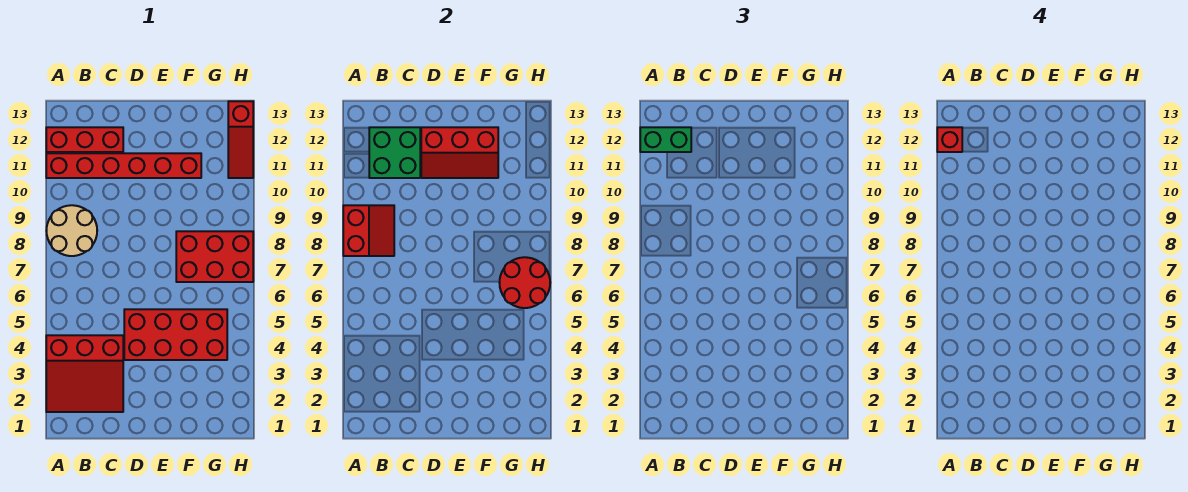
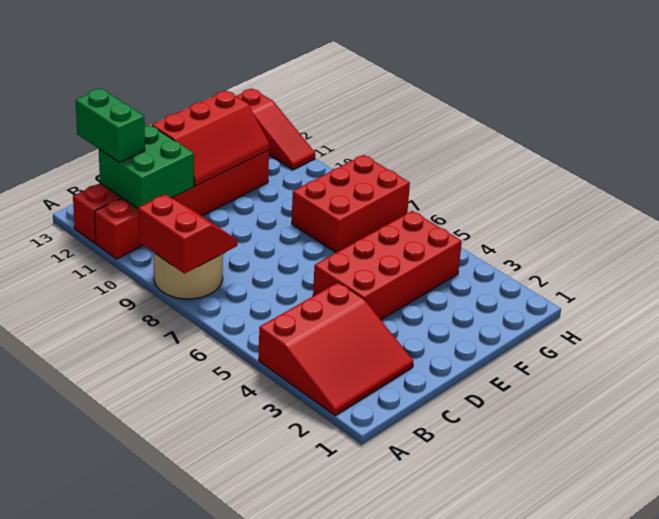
green 1x2 brick [640,127,691,152] -> green 1x2 brick turned to [75,89,145,162]
red 1x1 brick [937,127,962,152] -> none
red 2x2 round brick [499,257,550,308] -> none

